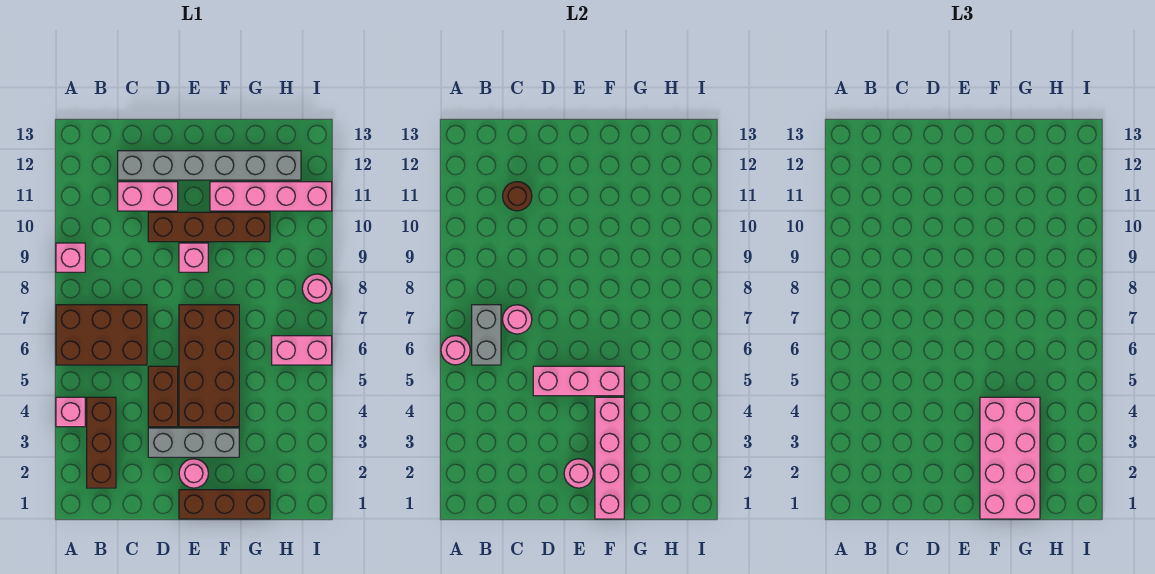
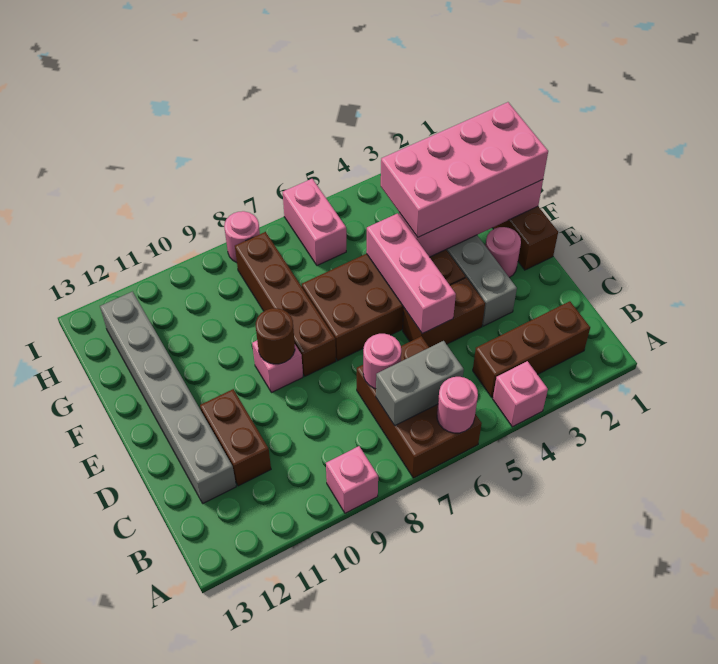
pink 1x2 brick [118,182,178,211] -> brown 1x2 brick [200,389,271,486]
brown 1x1 round brick [503,182,532,211] -> brown 1x1 round brick moved to [256,308,295,364]
brown 1x4 brick [148,212,270,242] -> brown 1x4 brick moved to [235,232,336,376]
pink 1x1 round brick [564,459,593,488] -> none
pink 1x4 brick [210,182,332,211] -> none

